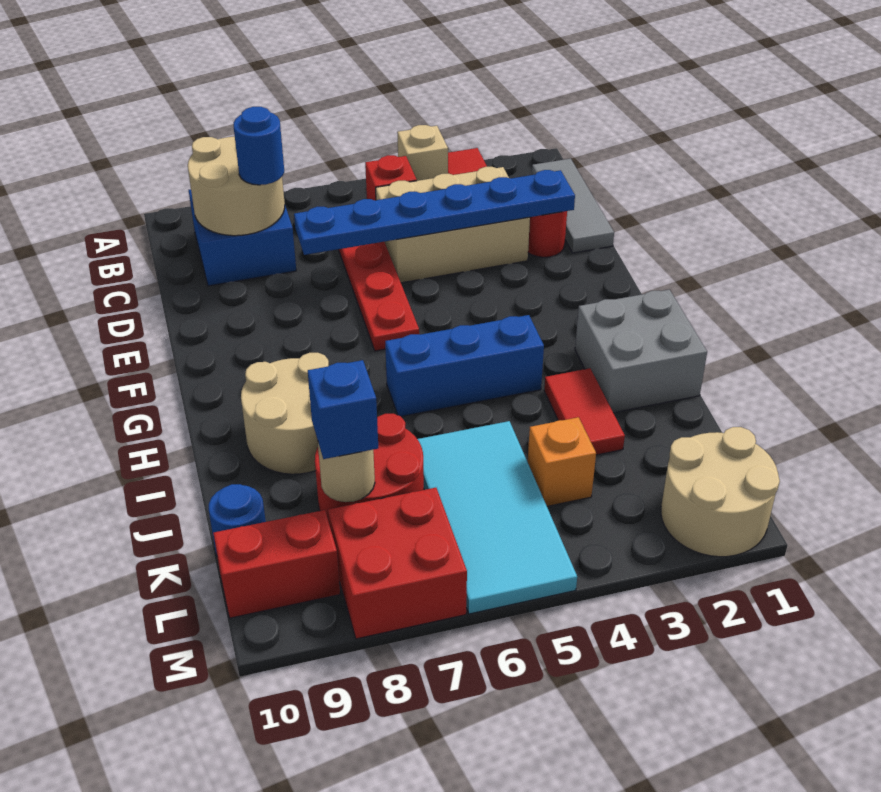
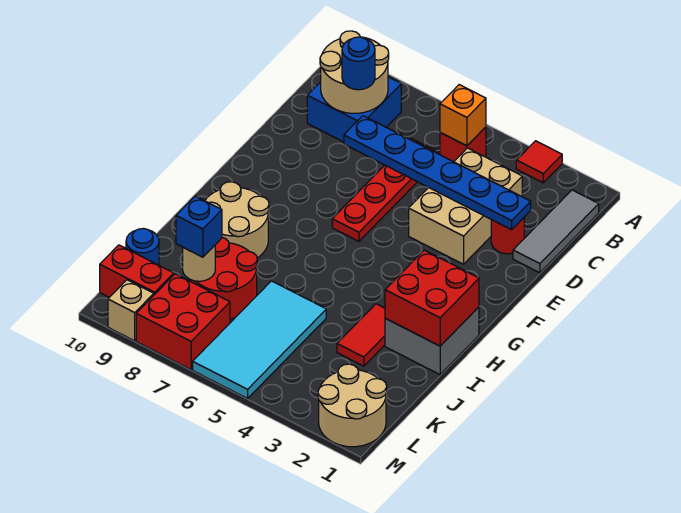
tan 1x1 brick [397,125,448,181] -> tan 1x1 brick moved to [108,280,154,341]
tan 2x3 brick [376,167,530,283] -> tan 2x3 brick turned to [409,148,522,264]
none -> red 2x2 brick [385,250,479,346]
blue 1x3 brick [385,315,544,417] -> none
orange 1x1 brick [528,417,596,506] -> orange 1x1 brick moved to [440,85,486,146]

